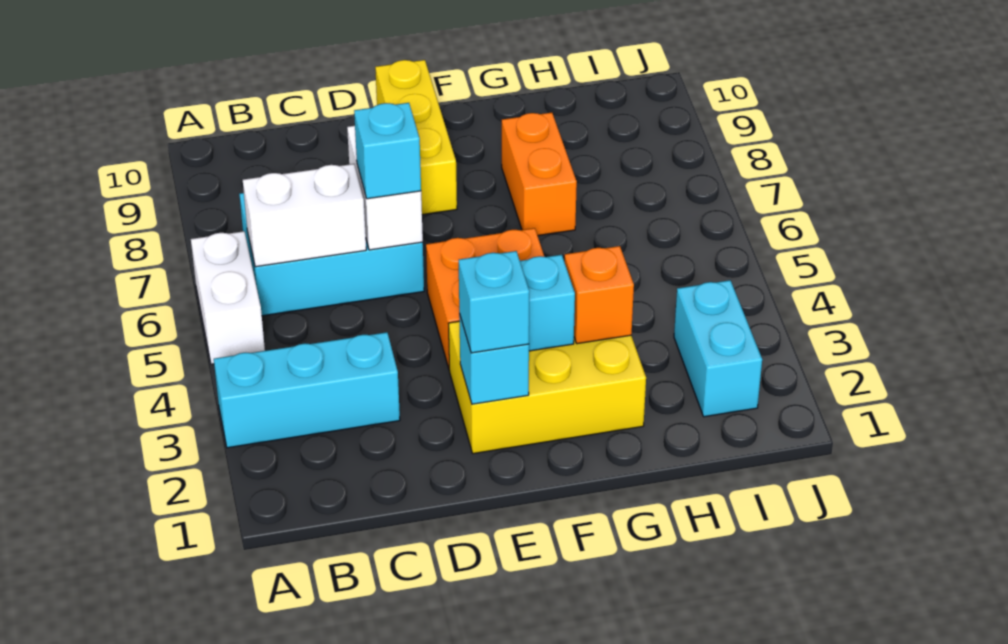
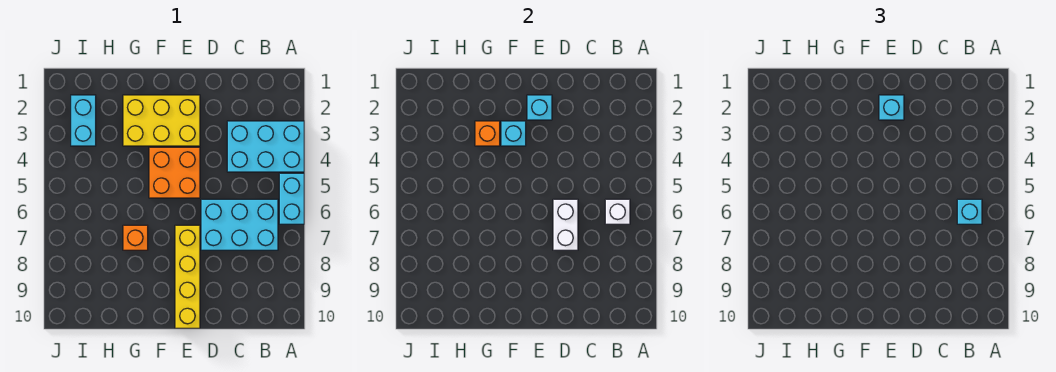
cyan 1x3 brick [214,332,400,448] -> cyan 2x3 brick [227,121,304,172]
white 1x2 brick [191,231,265,364] -> cyan 1x2 brick [279,173,304,224]
white 1x2 brick [243,164,366,267] -> white 1x1 brick [605,199,630,224]
cyan 1x1 brick [354,103,421,199] -> cyan 1x1 brick moved to [957,199,982,224]
yellow 1x3 brick [375,60,457,215] -> yellow 1x4 brick [175,225,200,328]
orange 1x2 brick [502,113,577,235] -> orange 1x1 brick [123,225,148,250]

